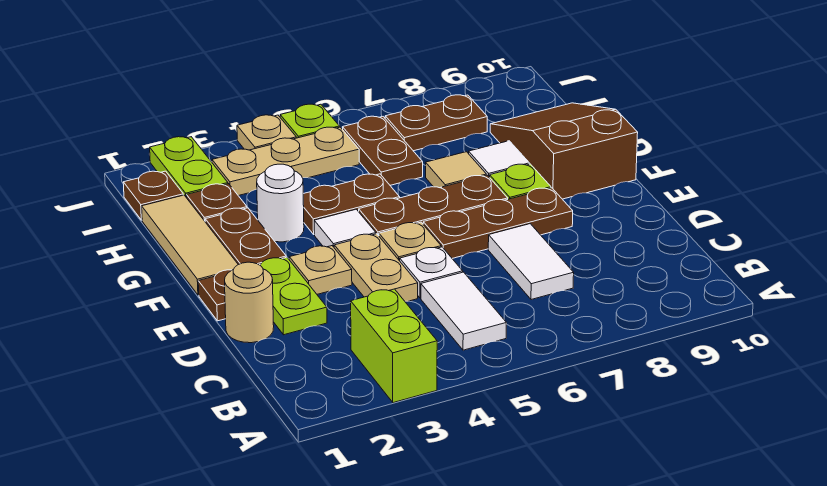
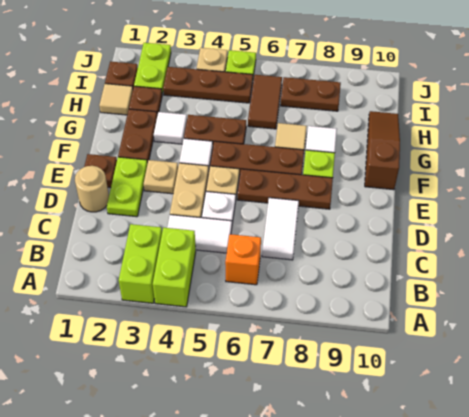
none -> lime 1x2 brick [153,228,196,307]
white 1x2 tile [421,272,506,350] -> white 1x2 tile turned to [167,215,232,253]
none -> orange 1x1 brick [225,234,261,285]
tan 1x3 tile [142,195,238,295] -> tan 1x1 tile [99,84,133,115]
brown 2x3 slope [490,103,638,199] -> brown 1x3 slope [365,111,400,190]
white 1x1 round brick [257,164,304,242] -> white 1x1 tile [154,112,187,144]
brown 1x2 plate [342,116,423,185] -> brown 1x2 tile [248,75,282,129]
tan 1x3 plate [212,127,359,196] -> brown 1x3 plate [163,67,253,103]

